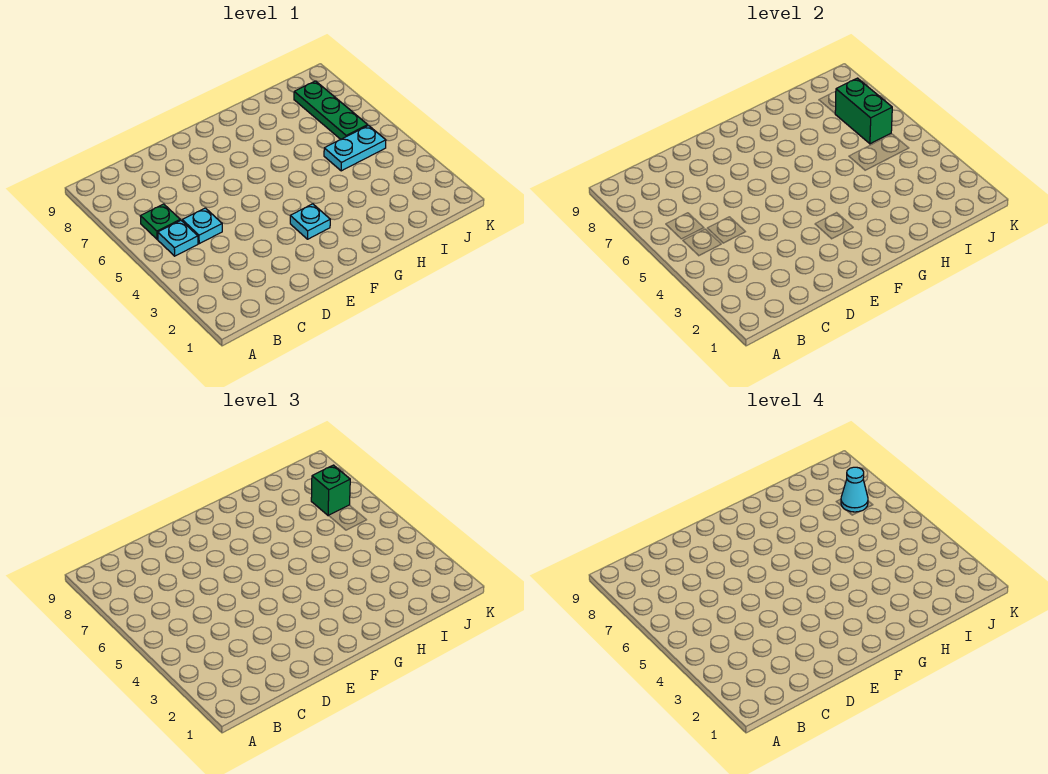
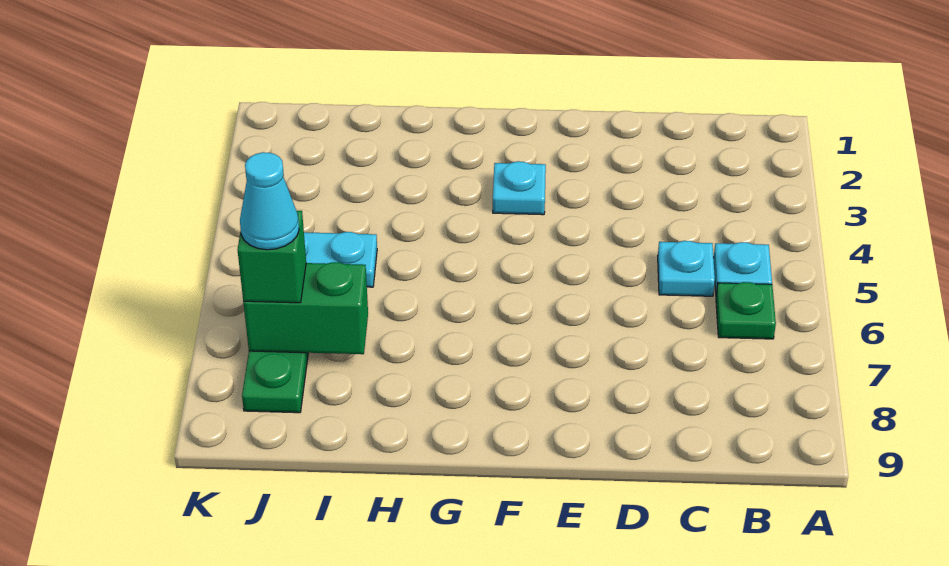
green 1x2 brick [835,78,892,144] -> green 1x2 brick turned to [243,262,368,354]

